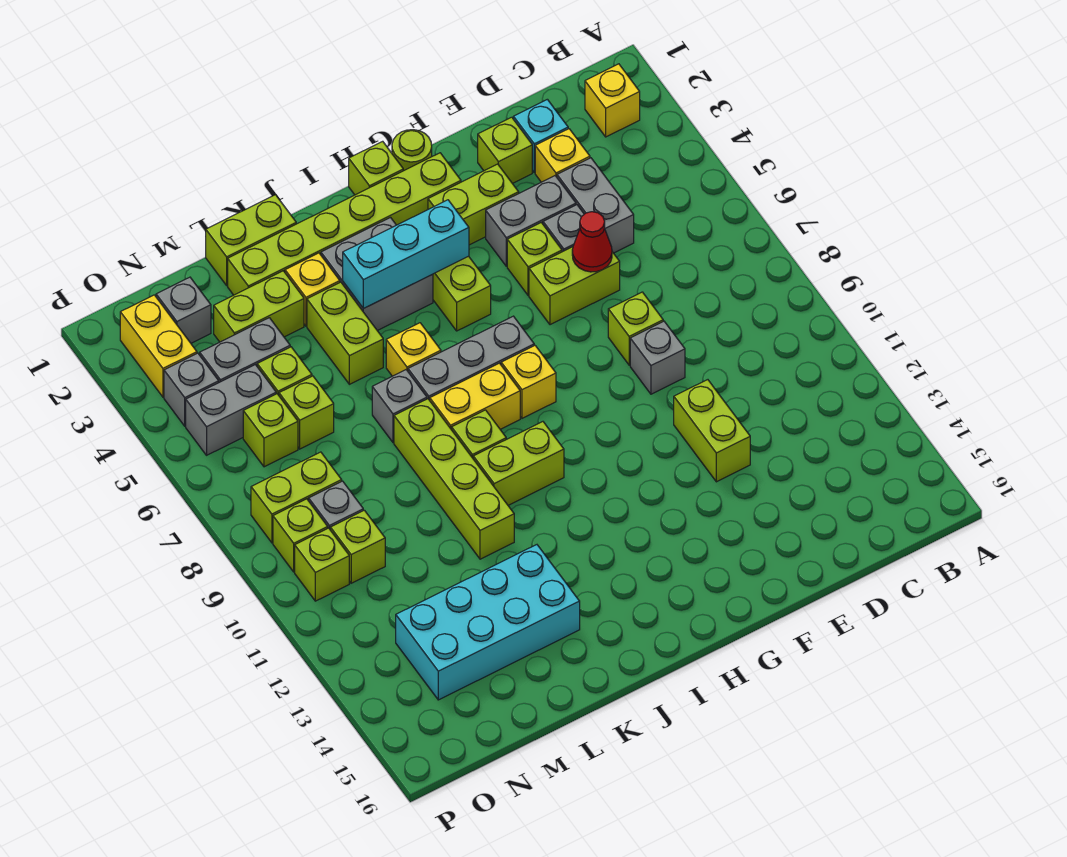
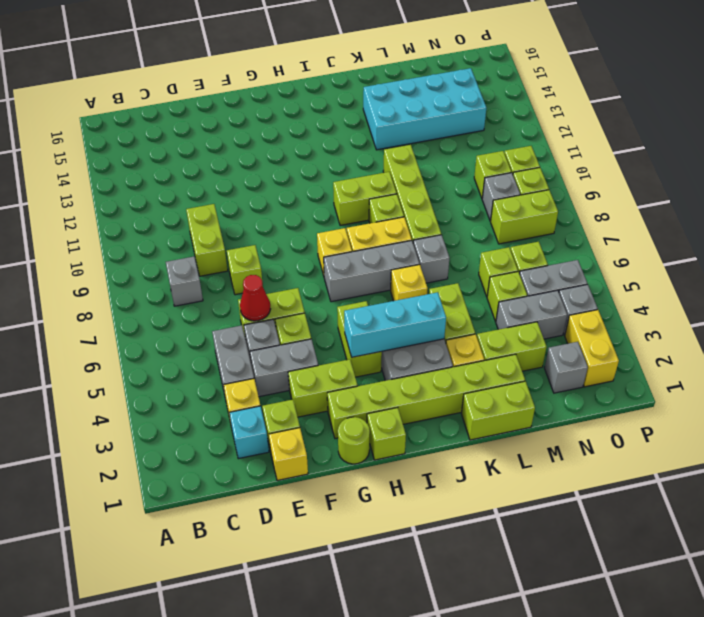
yellow 1x1 brick [585,64,640,137] -> yellow 1x1 brick moved to [269,428,308,481]
grey 1x1 brick [630,321,685,394] -> grey 1x1 brick moved to [166,257,203,306]
lime 1x2 brick [674,380,750,482] -> lime 1x2 brick moved to [186,204,228,276]

